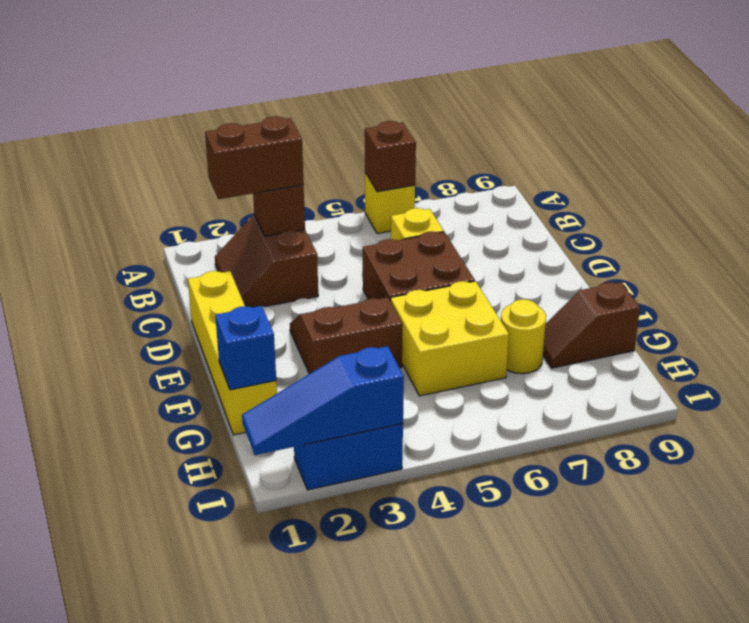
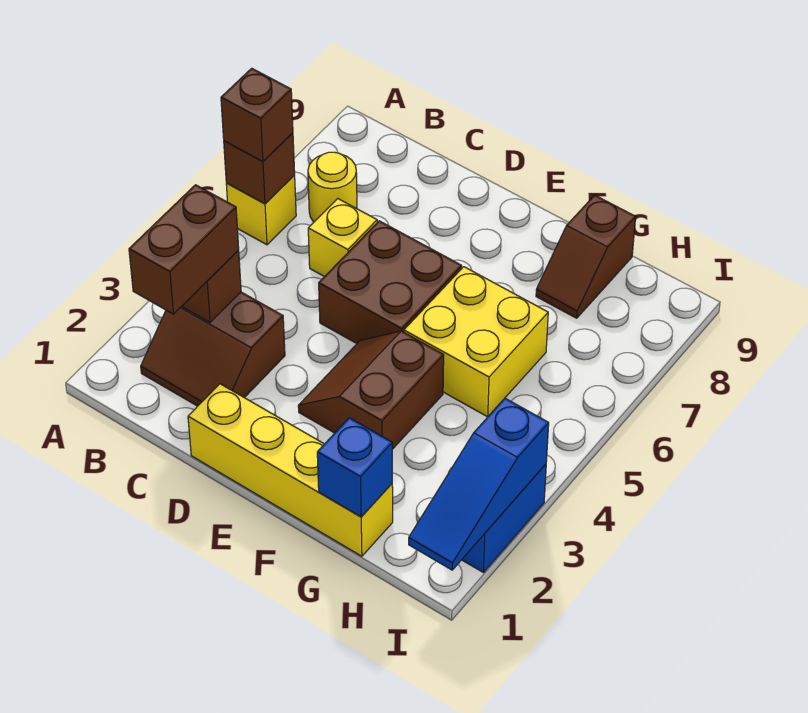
none -> brown 1x1 brick [221,68,293,161]
yellow 1x1 round brick [501,299,546,374] -> yellow 1x1 round brick moved to [308,152,357,222]

